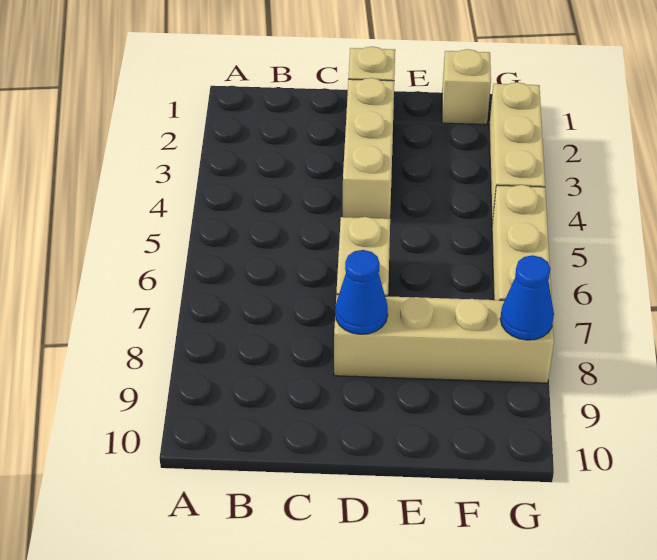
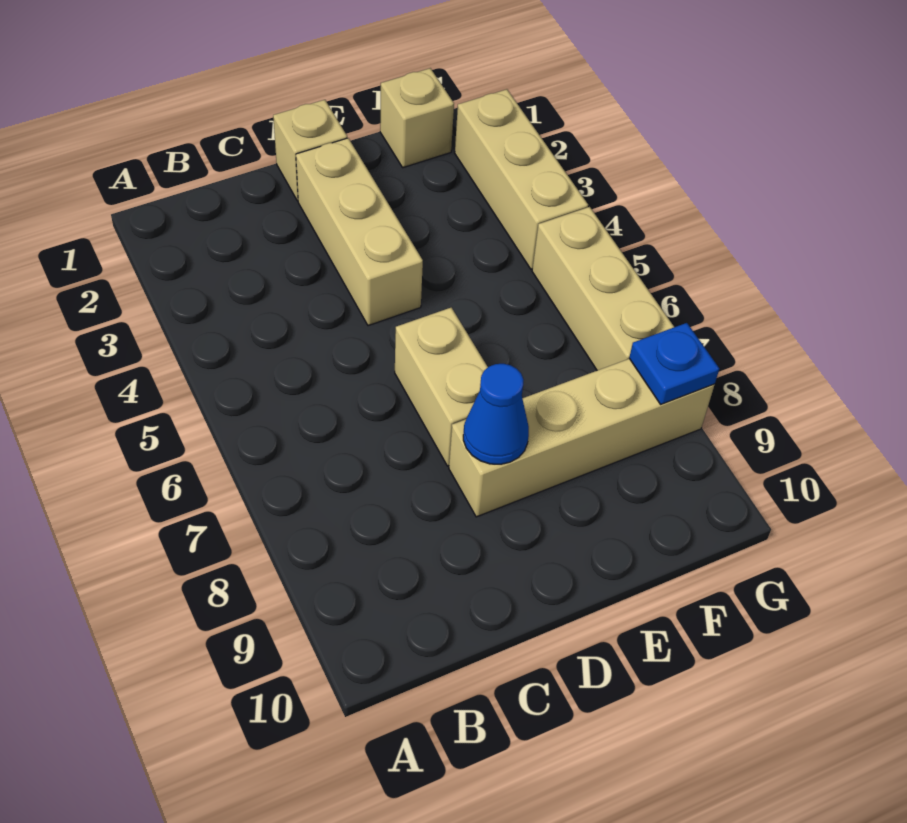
blue 1x1 cone [500,255,554,340] -> blue 1x1 plate [629,323,719,404]

